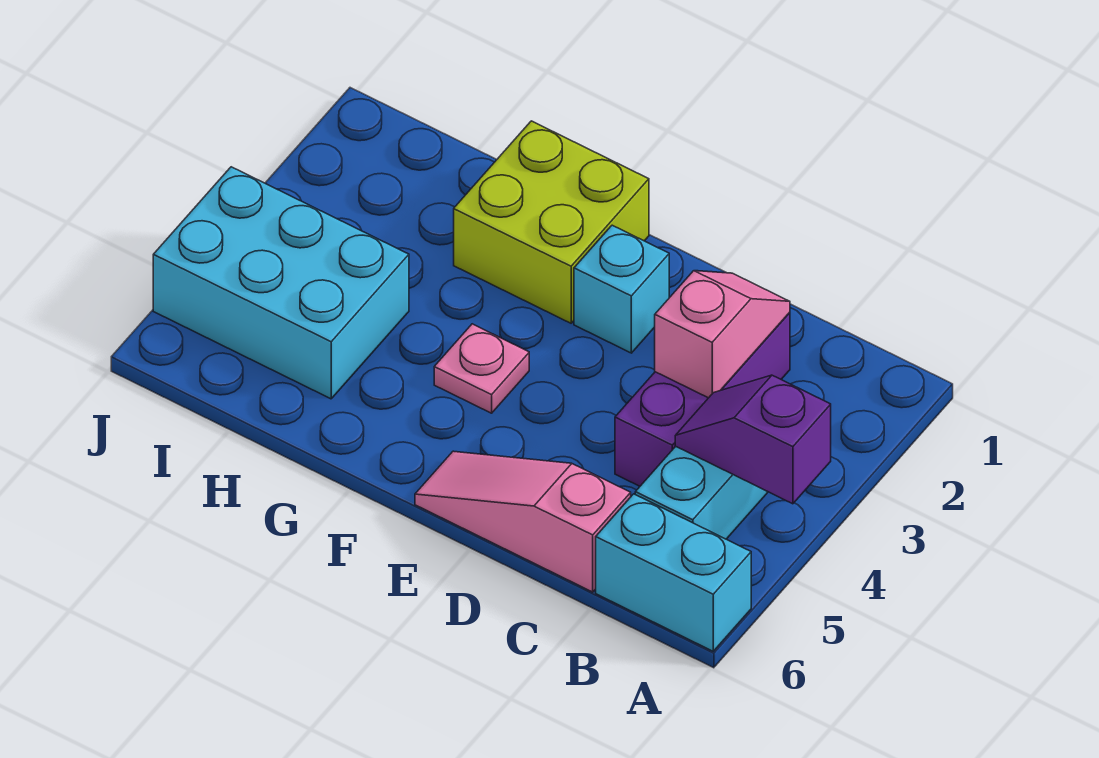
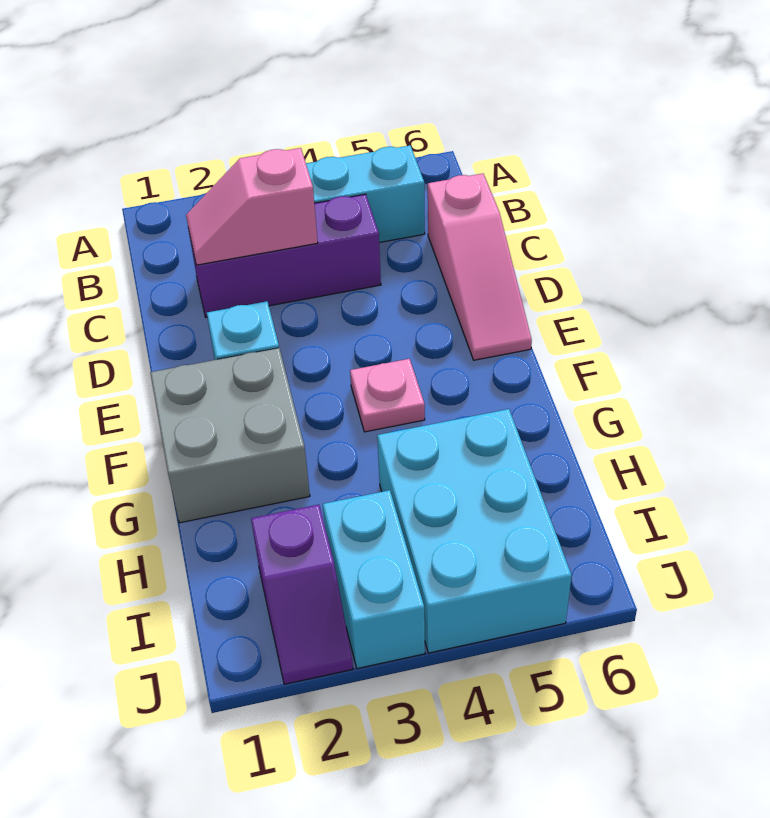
purple 1x2 slope [675,375,831,504] -> purple 1x2 slope moved to [251,505,353,684]
cyan 1x2 brick [596,494,751,651] -> cyan 1x2 brick moved to [323,490,425,669]
lime 2x2 brick [454,121,649,323] -> grey 2x2 brick [150,348,310,523]

